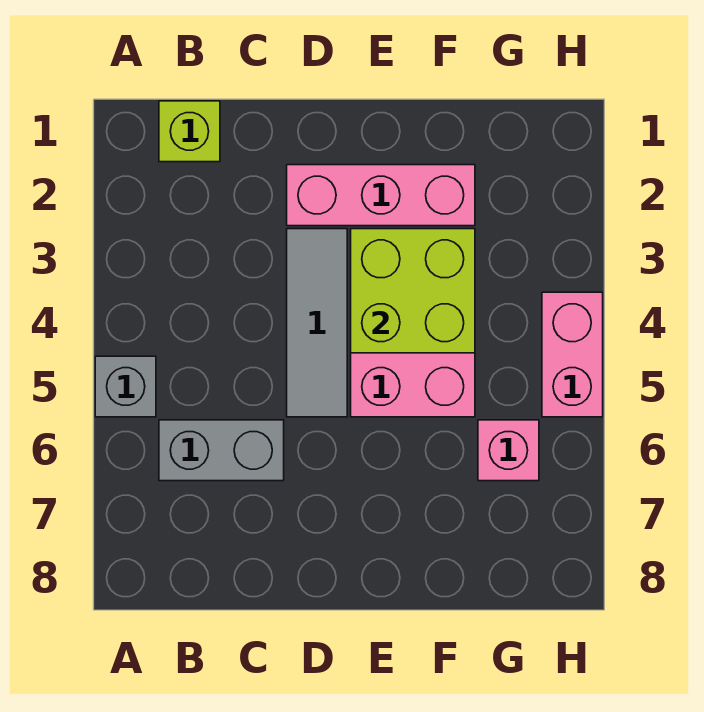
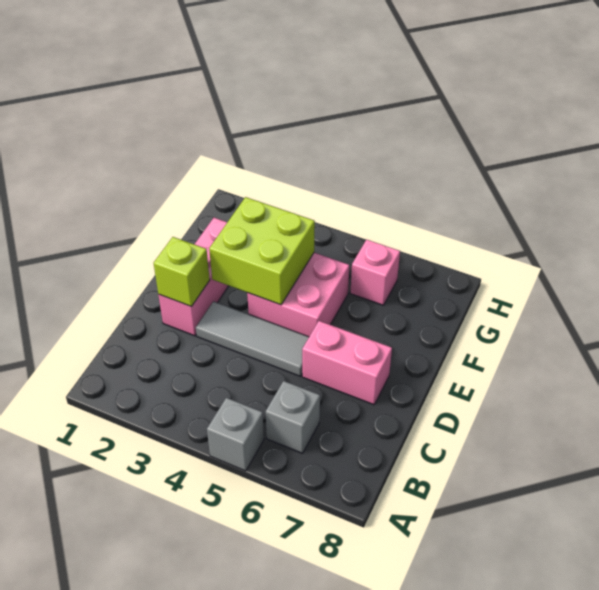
lime 1x1 brick [159,101,220,162] -> lime 1x1 brick moved to [154,237,210,306]
grey 1x2 brick [159,420,284,481] -> grey 1x1 brick [265,381,320,453]
pink 1x2 brick [542,292,603,417] -> pink 1x2 brick moved to [302,321,392,405]

